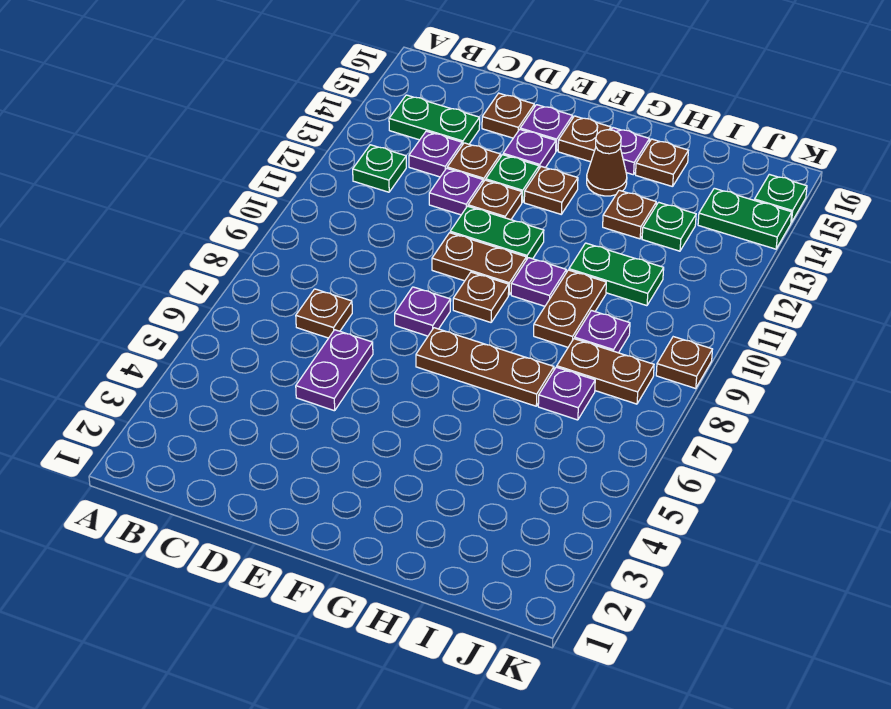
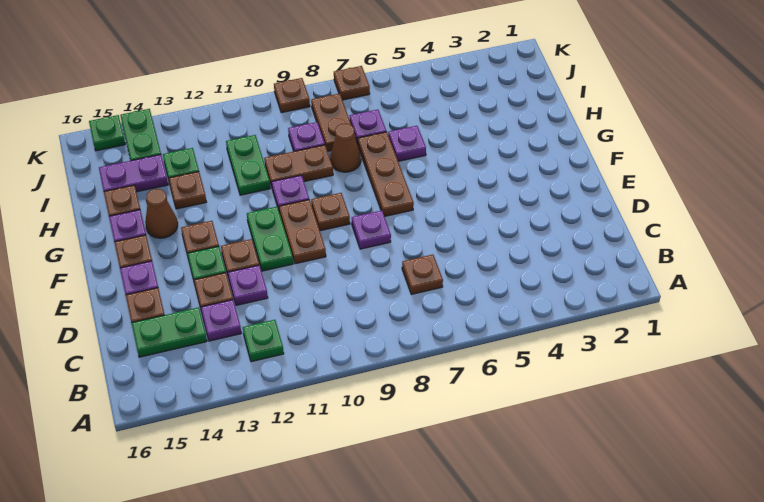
green 1x2 plate [389,95,480,145] -> green 1x2 plate turned to [132,307,207,357]
purple 1x2 plate [296,330,373,411] -> purple 1x2 plate moved to [99,155,168,192]
purple 1x1 plate [503,129,556,168] -> purple 1x1 plate moved to [388,126,426,161]
none -> brown 1x1 cone [330,124,361,172]
none -> brown 1x1 plate [334,66,370,100]

